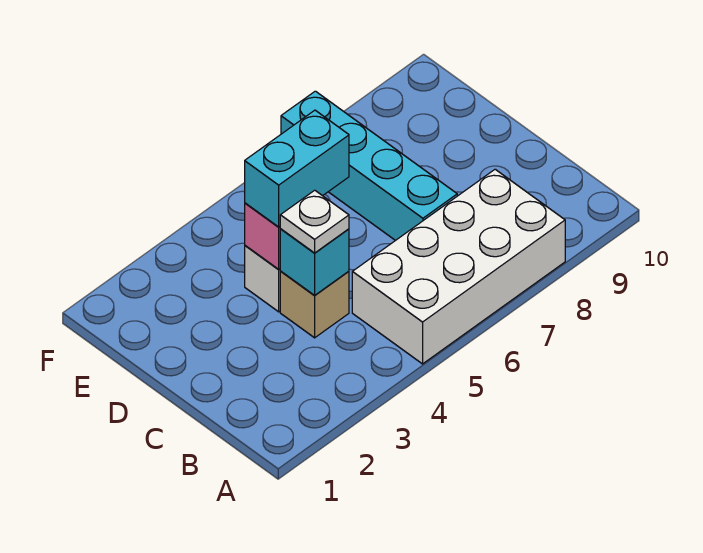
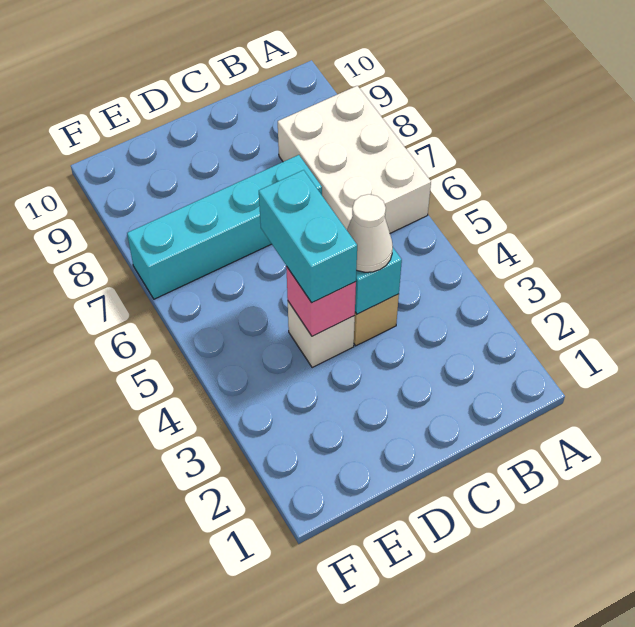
white 2x4 brick [352,169,565,364] -> white 2x3 brick [278,86,431,233]
white 1x1 plate [280,190,349,253] -> white 1x1 cone [347,194,393,272]

